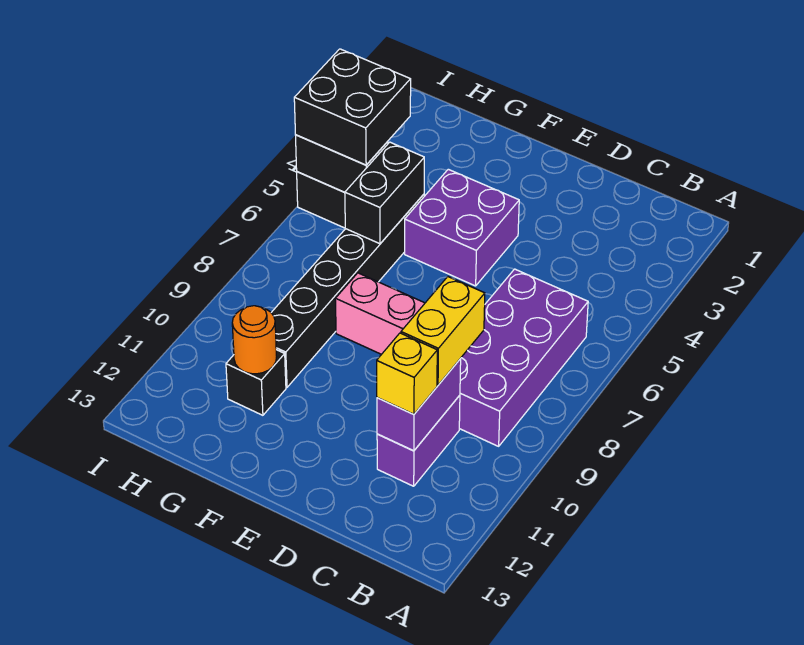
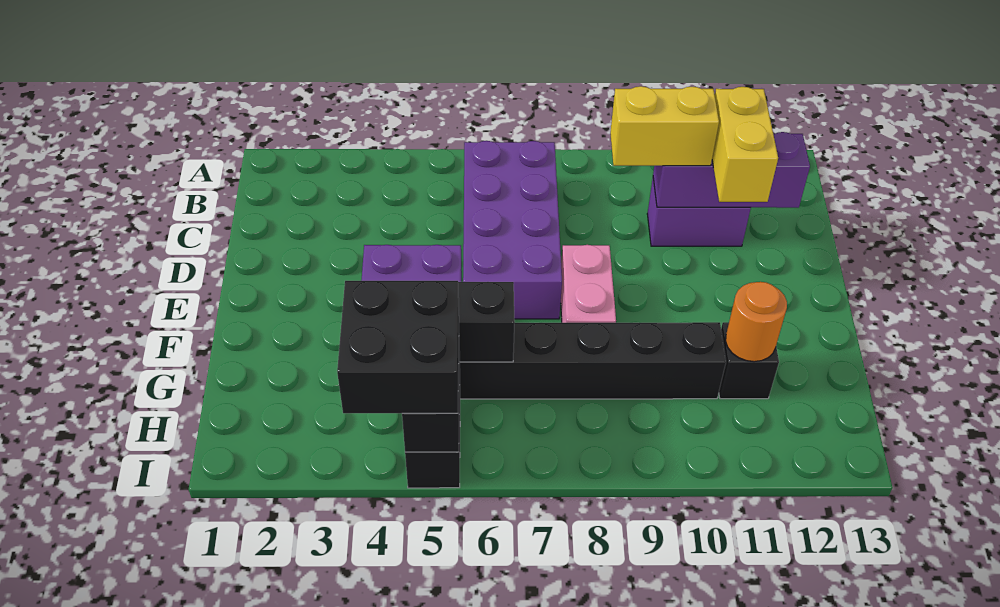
purple 2x4 brick [459,269,588,446] -> purple 2x4 brick turned to [463,141,562,319]
purple 1x2 brick [377,359,461,451] -> purple 1x3 brick [653,132,810,208]
yellow 1x1 brick [377,333,437,414] -> yellow 1x2 brick [712,87,778,202]

